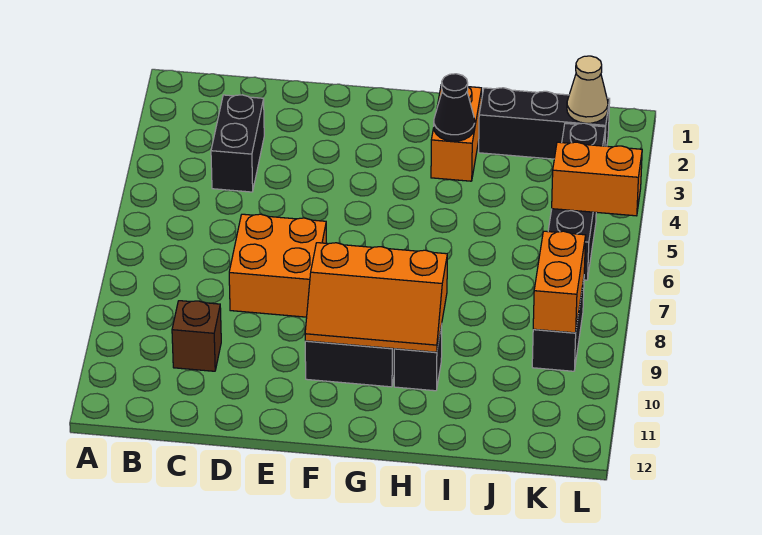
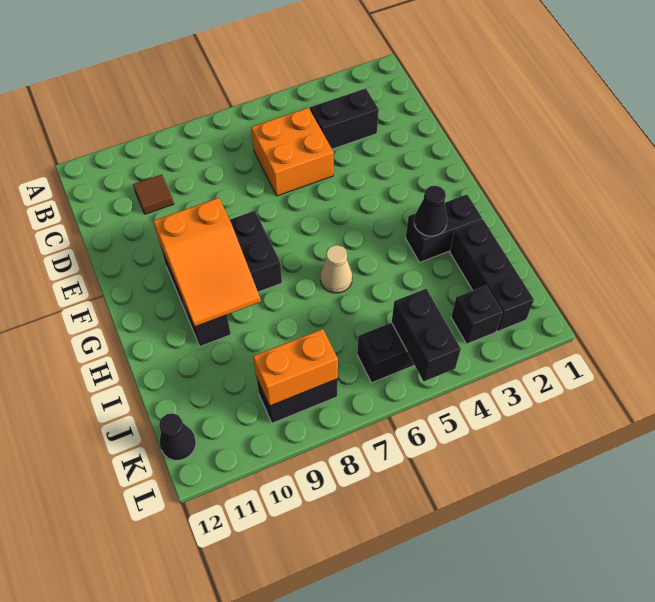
brown 1x1 brick [172,301,221,371] -> brown 1x1 tile [133,175,174,214]
orange 2x2 brick [229,214,326,317] -> orange 2x2 brick moved to [251,108,334,196]
orange 2x3 slope [305,243,447,352] -> orange 2x3 slope turned to [153,198,261,327]
orange 1x2 brick [431,84,482,181] -> black 1x2 brick [406,194,482,262]
tan 1x1 cone [567,56,608,123] -> tan 1x1 cone moved to [320,245,352,293]
orange 1x2 brick [552,142,642,216] -> black 1x2 brick [392,289,461,381]
none -> black 1x1 cone [159,413,196,460]

